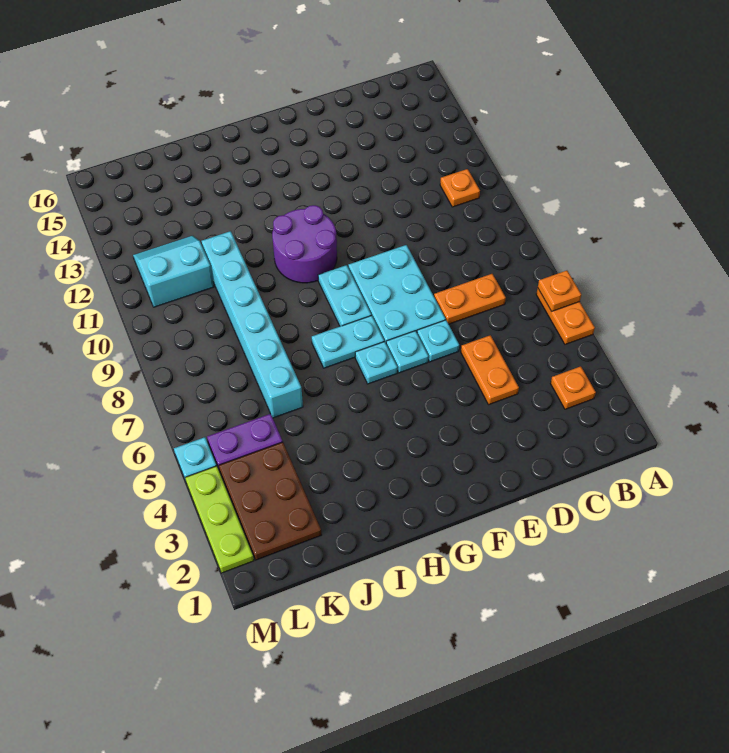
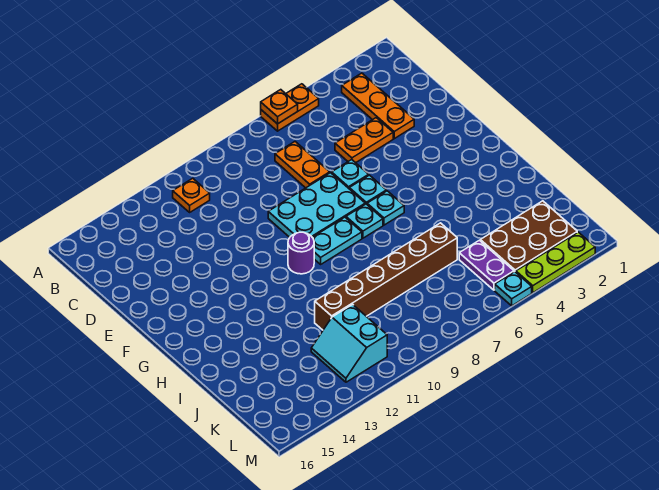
orange 1x1 plate [551,366,596,409] -> orange 1x3 plate [342,73,414,139]
cyan 1x2 plate [312,315,384,368] -> cyan 1x1 plate [346,204,383,238]
purple 2x2 round brick [272,205,337,283] -> purple 1x1 round brick [288,232,314,274]
cyan 1x6 brick [202,231,303,418] -> brown 1x6 brick [315,223,457,330]

